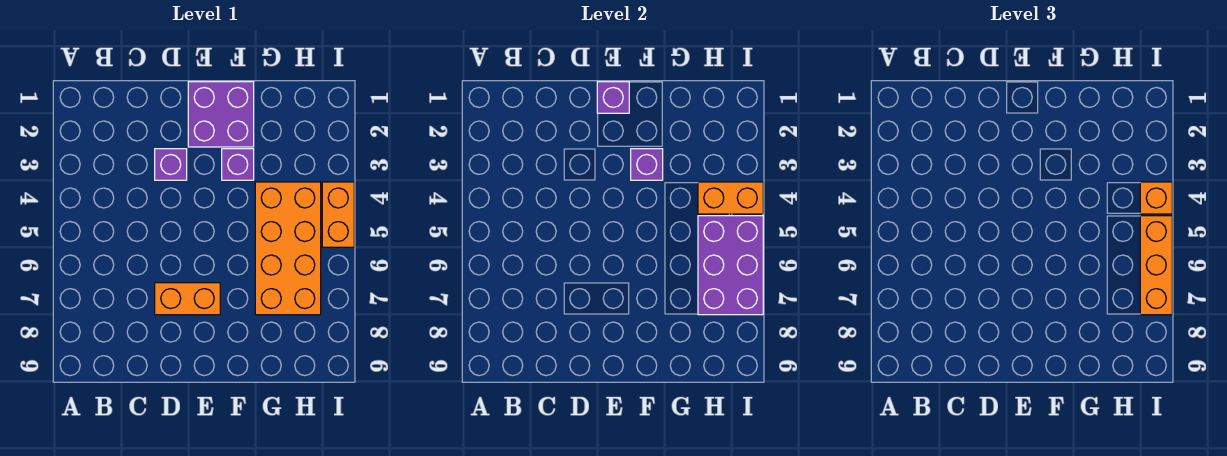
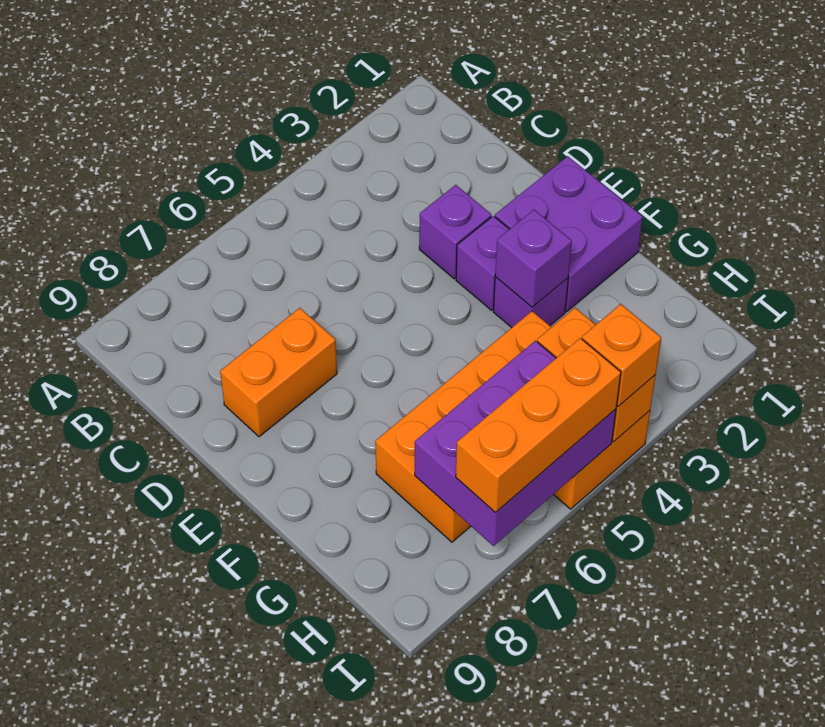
orange 1x2 brick [155,283,220,315] -> orange 1x2 brick turned to [220,308,337,437]
purple 1x1 brick [597,82,629,113] -> purple 1x1 brick moved to [456,216,509,310]

